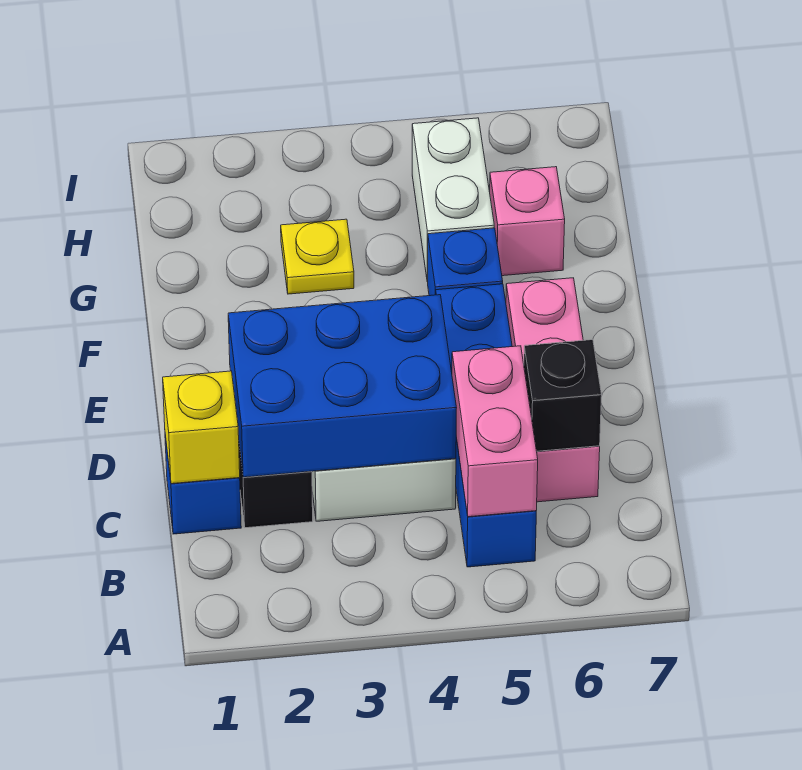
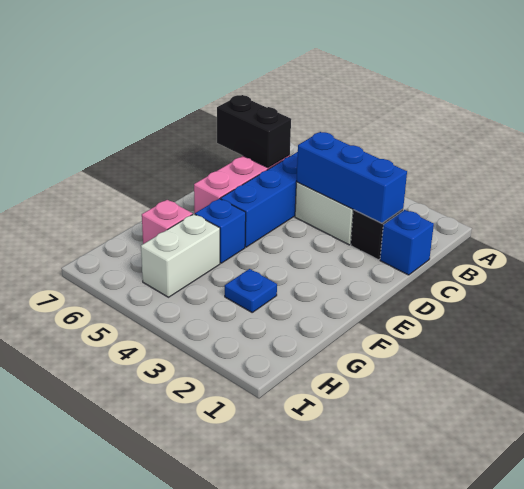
pink 1x2 brick [452,346,538,517] -> none
yellow 1x1 brick [163,371,240,484] -> none
blue 2x3 brick [228,295,456,477] -> blue 1x3 brick [296,132,407,223]
black 1x1 brick [524,340,602,451] -> black 1x2 brick [217,95,291,168]
yellow 1x1 plate [281,219,354,294] -> blue 1x1 plate [225,269,277,312]

